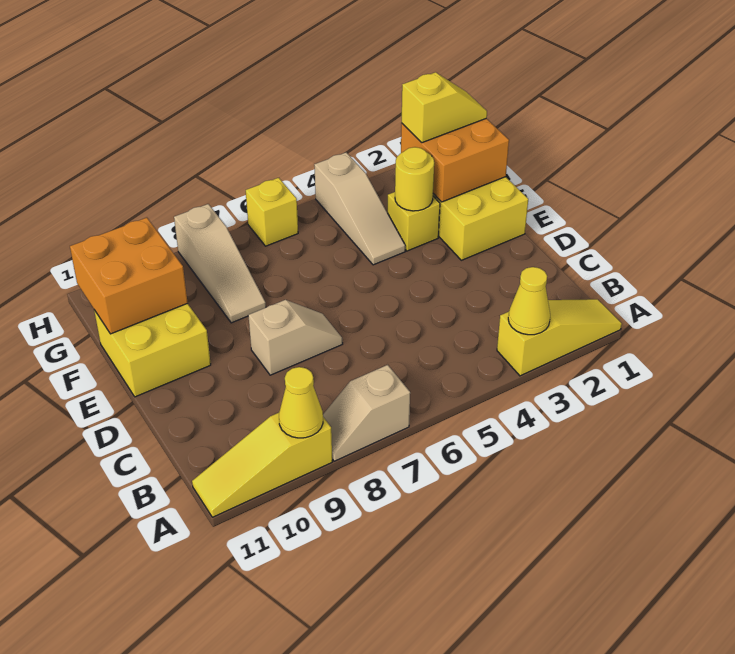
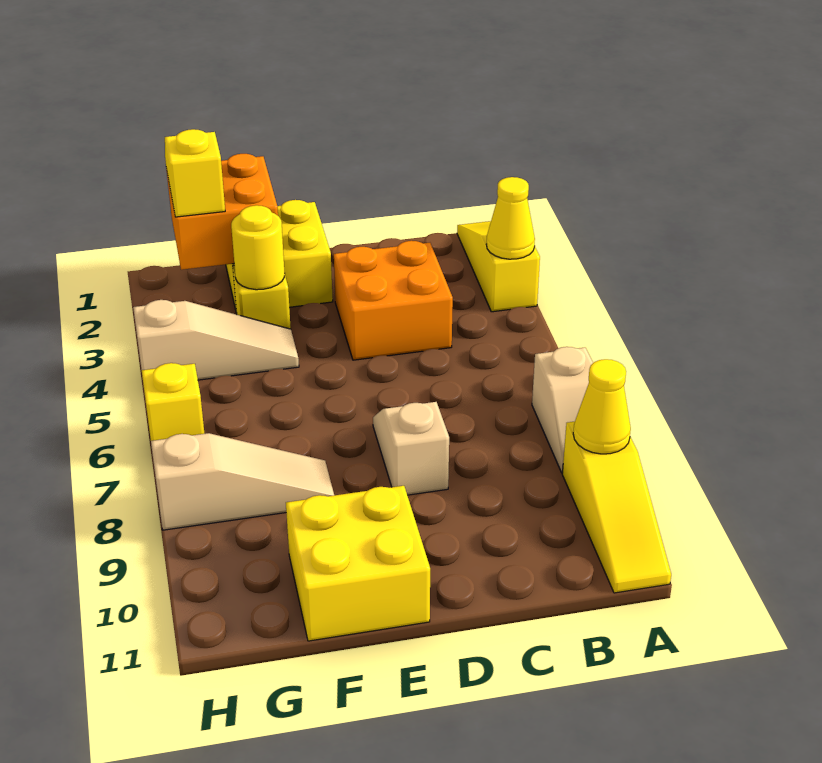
orange 2x2 brick [70,218,188,334] -> orange 2x2 brick moved to [334,241,453,360]

